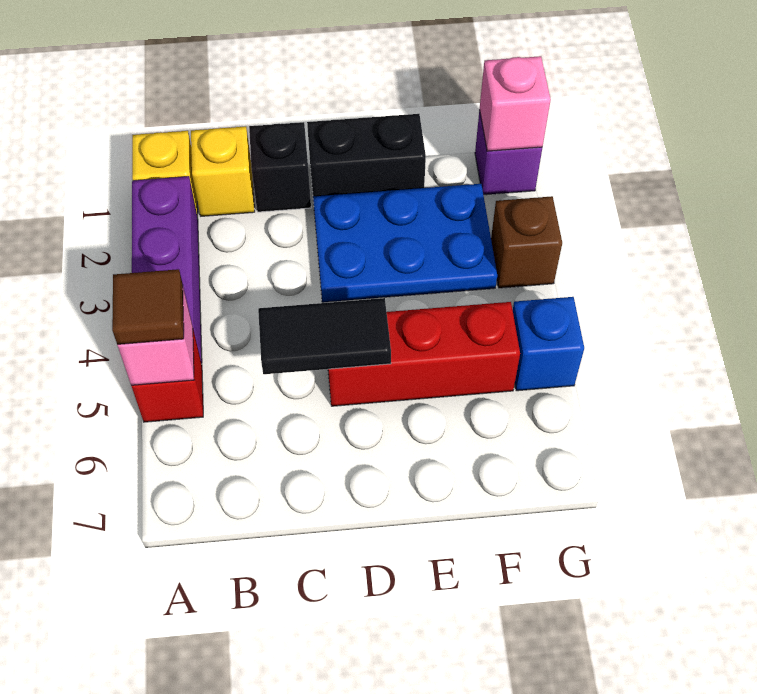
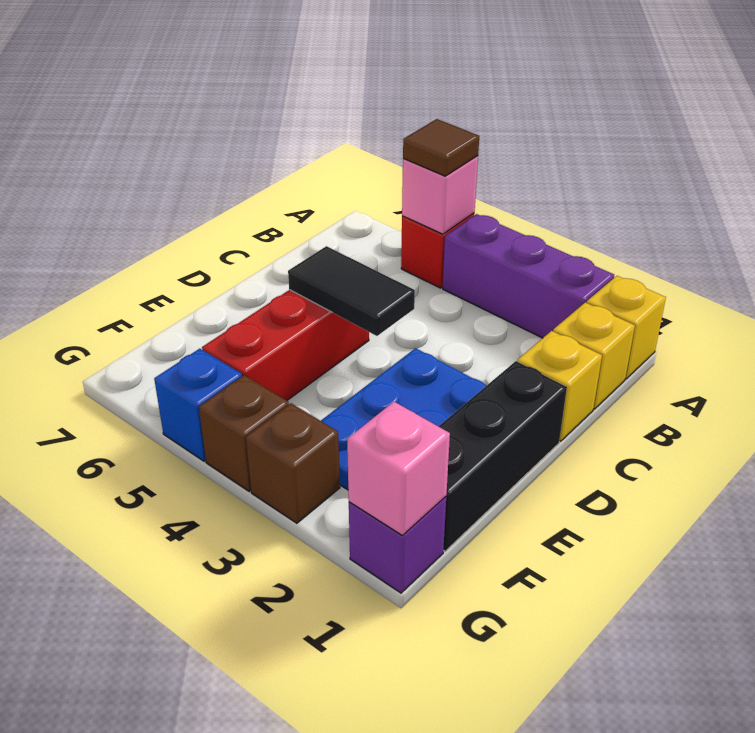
black 1x1 brick [249,122,311,212] -> yellow 1x1 brick [517,331,602,441]
black 1x2 tile [258,298,391,374] -> black 1x2 tile turned to [288,246,415,336]
black 1x2 brick [307,114,426,203] -> black 1x3 brick [439,361,567,551]
none -> brown 1x1 brick [199,375,289,491]

